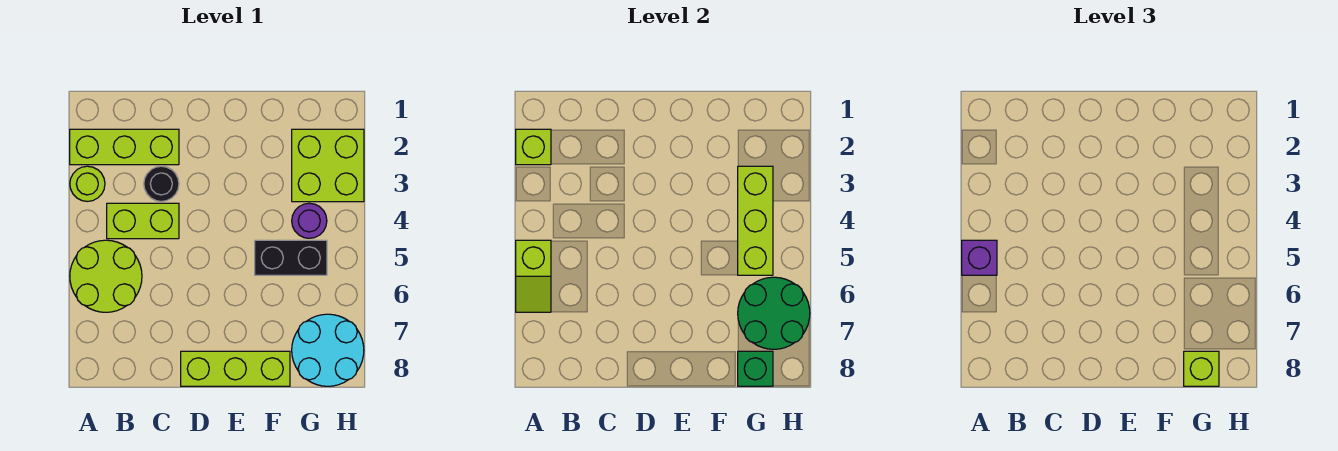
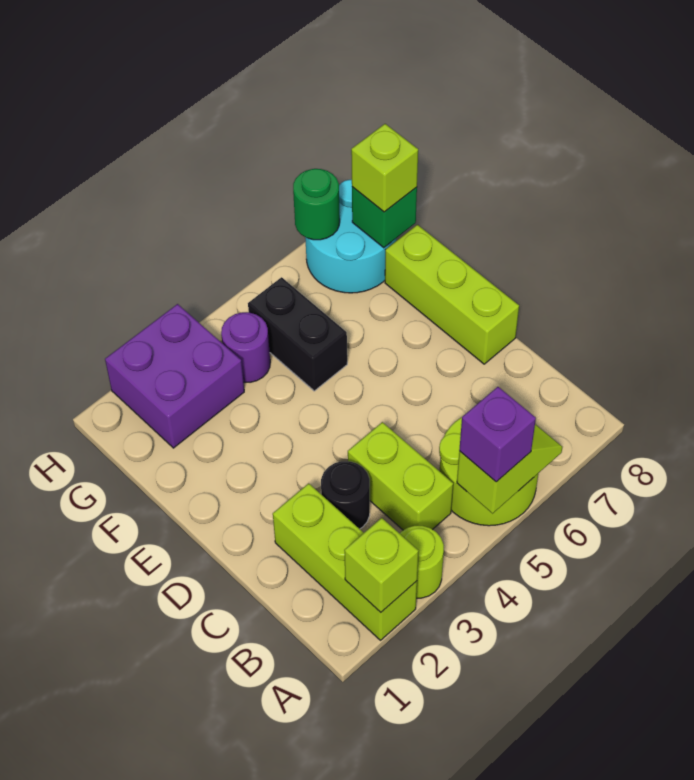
lime 2x2 brick [292,129,364,202] -> purple 2x2 brick [105,304,244,448]
lime 1x3 brick [738,166,773,275] -> none
green 2x2 round brick [738,277,810,349] -> green 1x1 round brick [293,169,340,240]

